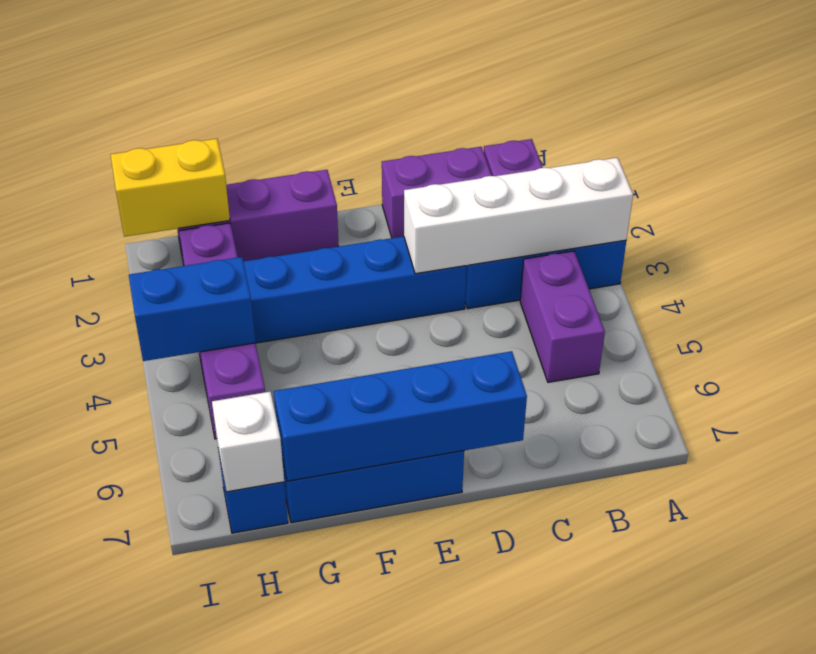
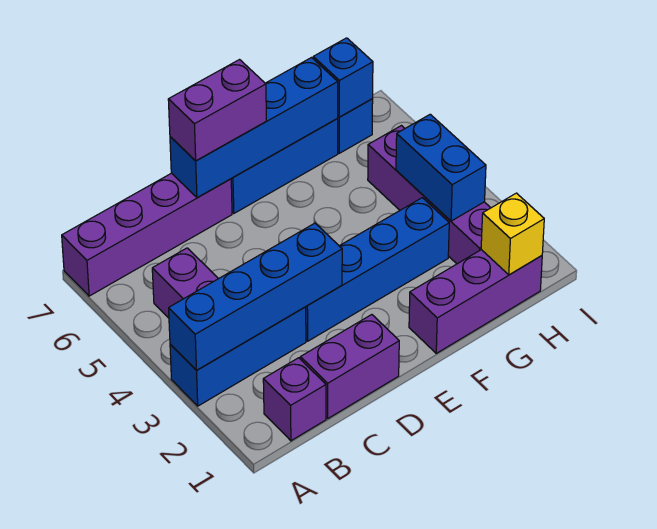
white 1x4 brick [404,158,633,274] -> blue 1x4 brick [169,223,342,370]
none -> purple 1x4 brick [62,173,232,296]
none -> purple 1x2 brick [168,60,266,161]
yellow 1x2 brick [110,139,230,237] -> yellow 1x1 brick [481,193,544,275]
blue 1x2 brick [129,257,255,361] -> blue 1x2 brick turned to [396,114,486,221]
white 1x1 brick [212,392,284,492] -> blue 1x1 brick [313,38,373,117]

